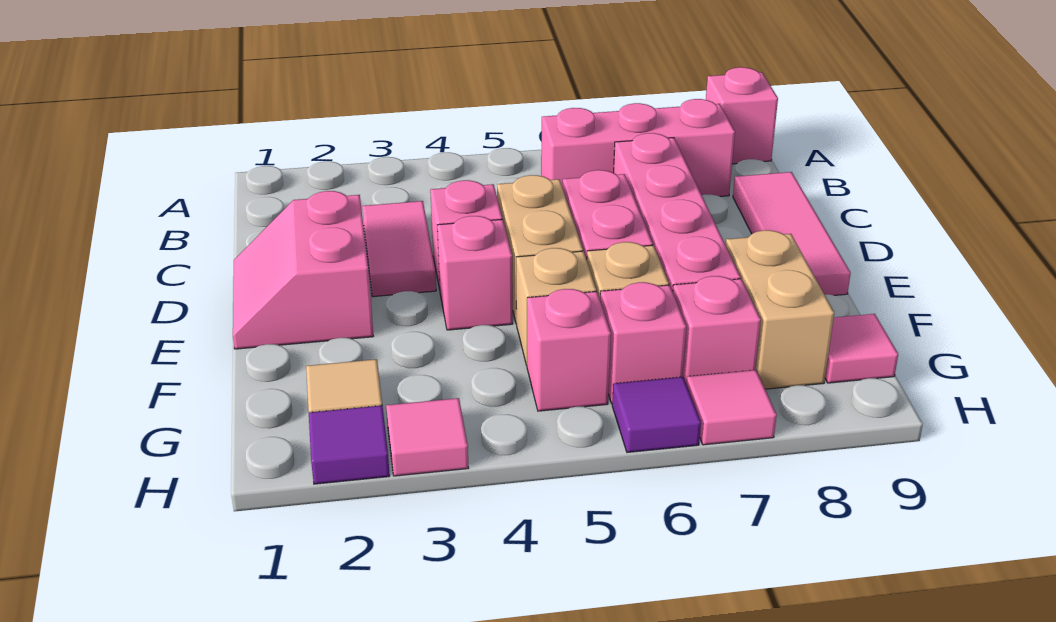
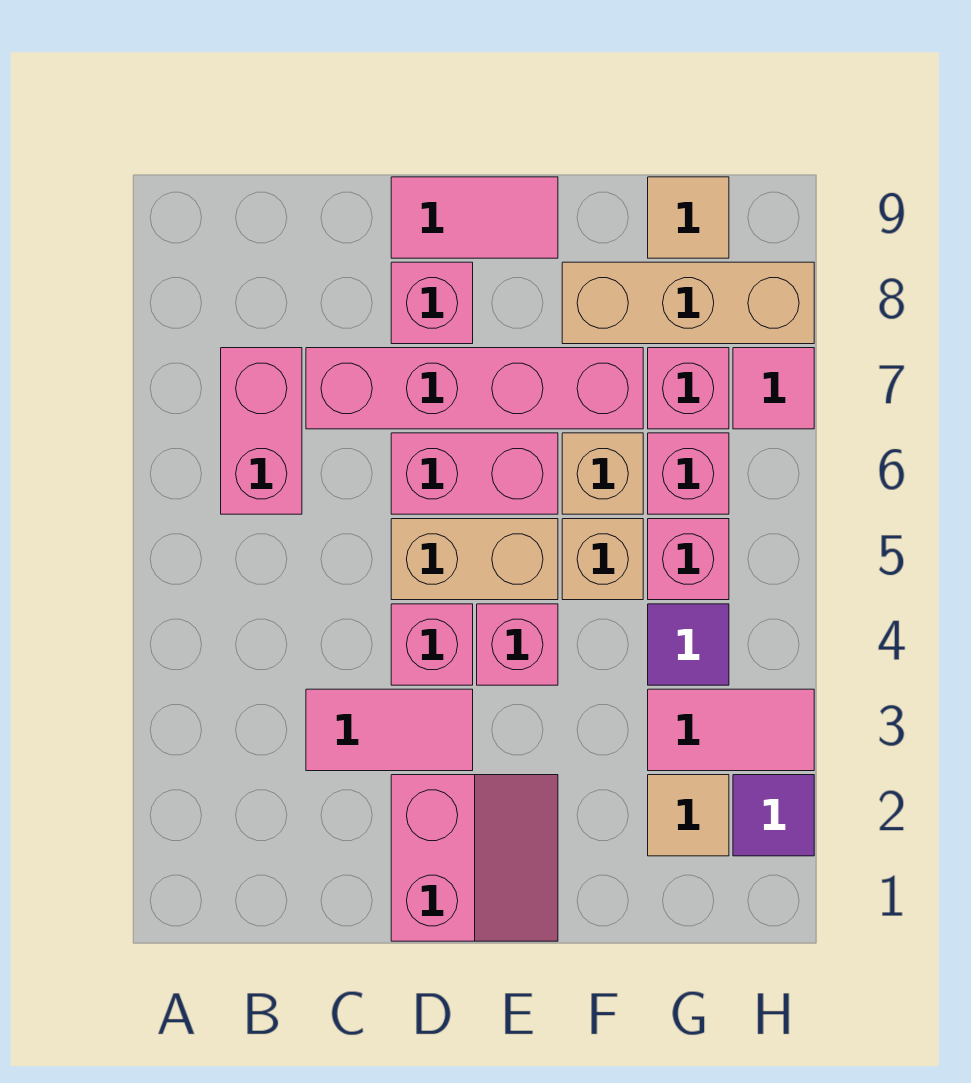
pink 1x1 brick [706,67,778,164] -> pink 1x1 brick moved to [391,262,473,344]
pink 1x3 brick [541,99,735,197] -> pink 1x2 brick [221,348,302,514]
pink 1x3 tile [733,172,851,296] -> pink 1x2 tile [391,177,558,258]
pink 2x2 slope [233,191,373,349] -> pink 2x2 slope turned to [391,775,558,941]
tan 1x2 brick [726,230,834,389] -> tan 1x3 brick [562,262,814,344]
pink 1x1 tile [825,314,898,383] -> tan 1x1 tile [648,177,729,258]
pink 1x1 tile [386,398,468,476] -> pink 1x2 tile [648,689,814,771]
purple 1x1 tile [612,377,701,453] -> purple 1x1 tile moved to [648,604,729,685]

